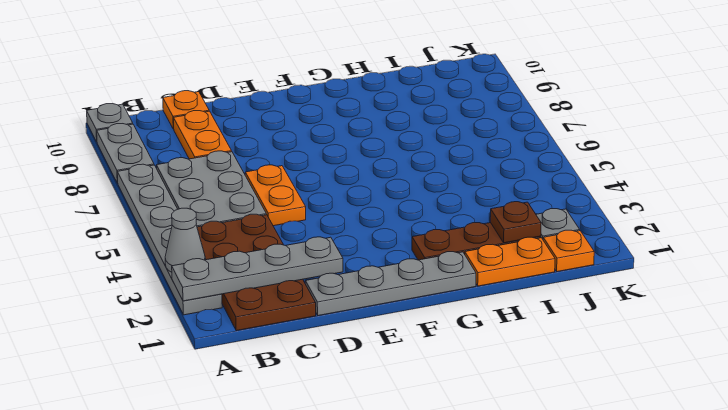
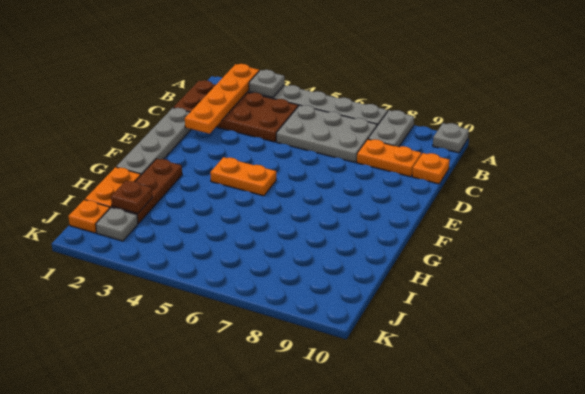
grey 1x4 plate [172,237,343,301] -> orange 1x4 plate [185,64,259,134]
grey 1x1 cone [165,208,205,272] -> grey 1x1 plate [249,70,284,98]
grey 1x2 plate [97,124,154,183] -> grey 1x2 plate turned to [368,110,414,147]
orange 1x2 plate [245,165,306,226] -> orange 1x2 plate moved to [210,157,276,196]

